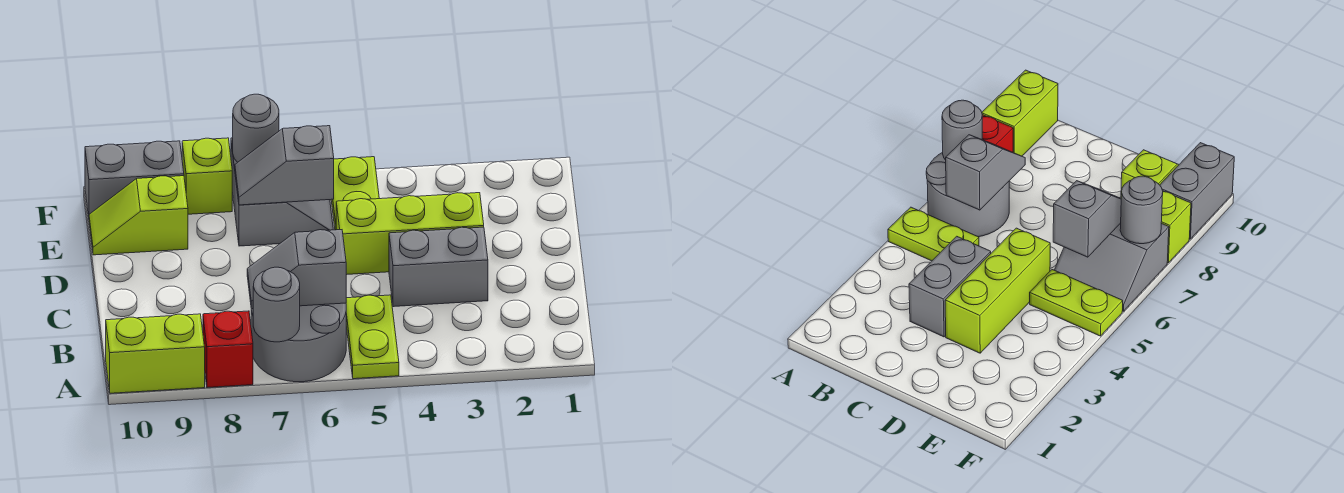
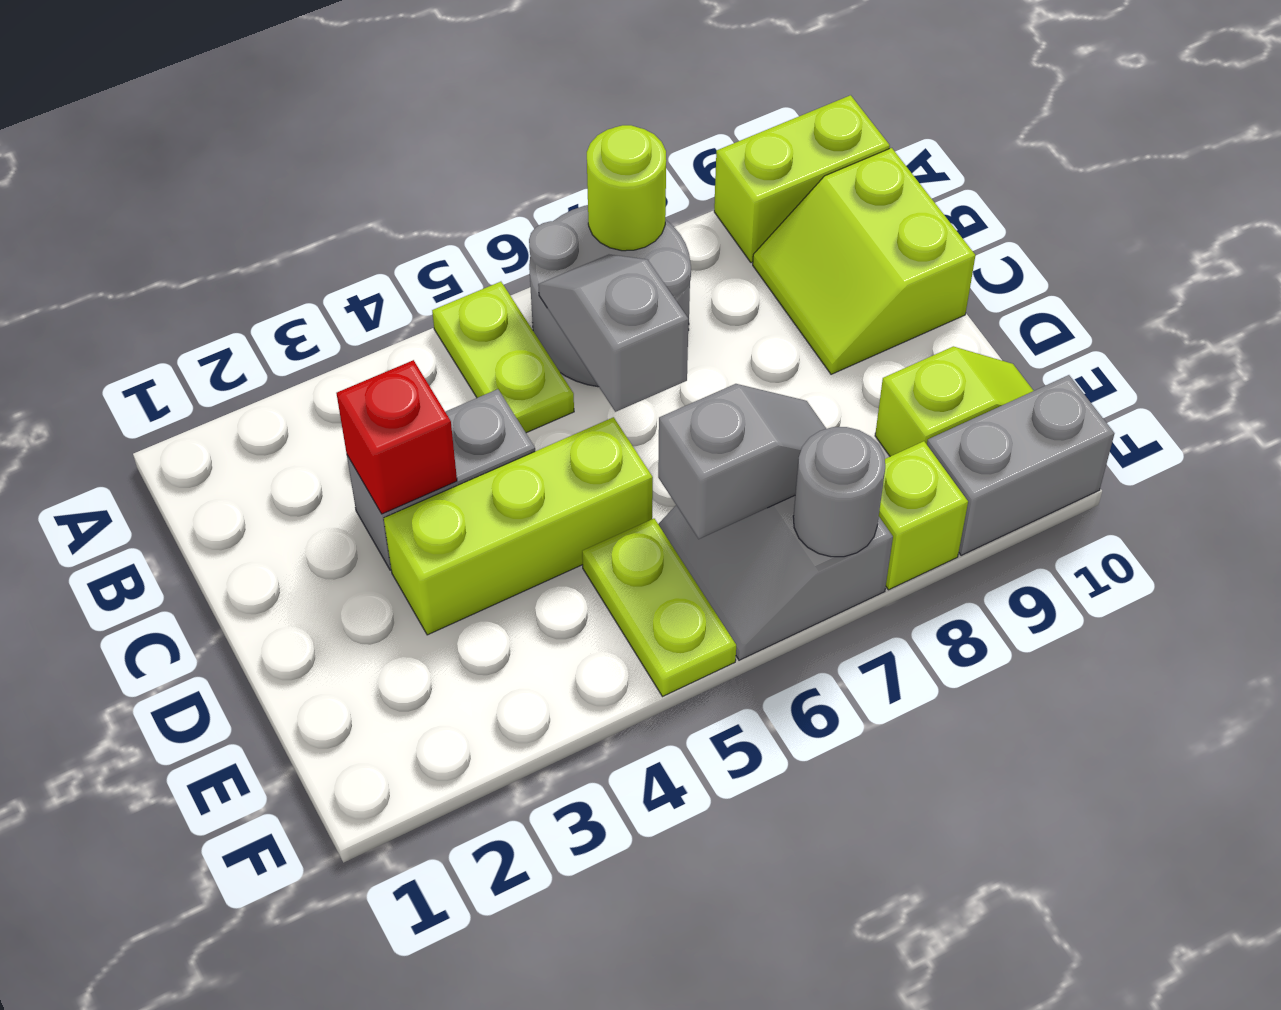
grey 1x1 round brick [253,267,300,342] -> lime 1x1 round brick [587,125,666,251]
red 1x1 brick [203,311,253,388] -> red 1x1 brick moved to [336,360,457,514]
grey 1x2 slope [247,230,346,309] -> grey 1x2 slope turned to [538,255,689,412]
none -> lime 2x2 slope [753,148,975,374]

